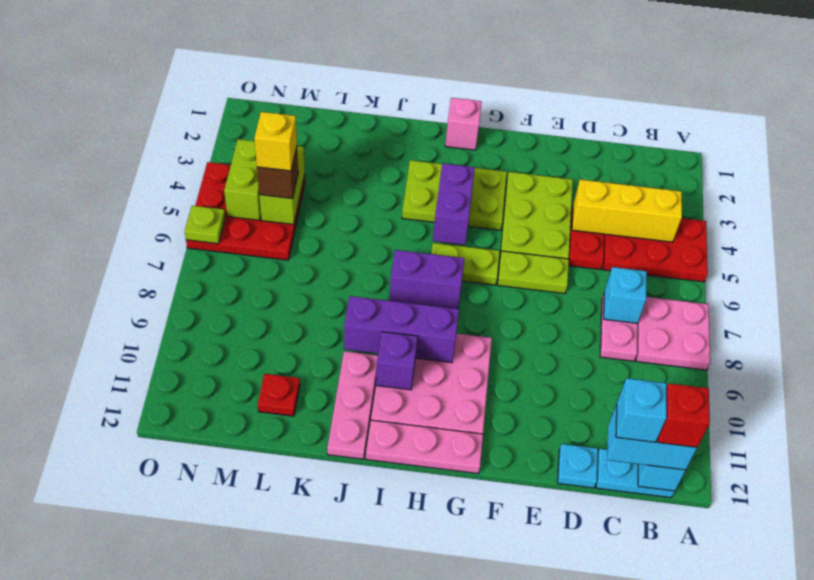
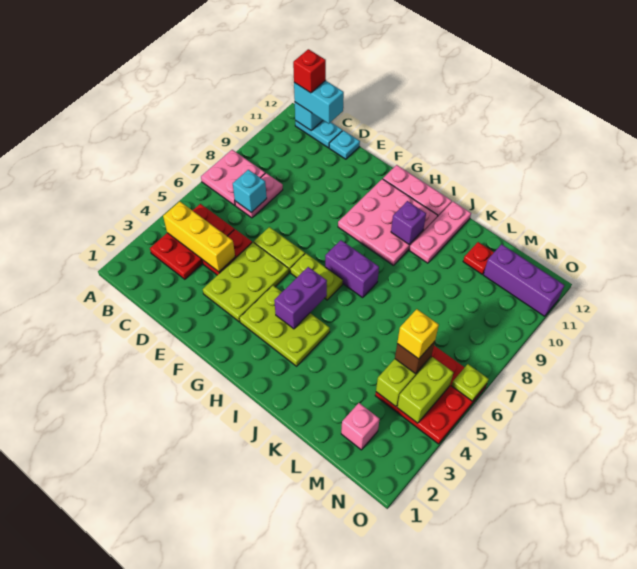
red 2x3 plate [603,218,708,282] -> red 2x3 plate turned to [150,204,234,279]
cyan 1x1 brick [616,378,667,442] -> none
pink 1x1 brick [445,98,482,150] -> pink 1x1 brick moved to [341,403,380,450]
purple 1x3 brick [344,296,459,362] -> purple 1x3 brick moved to [483,244,565,316]

